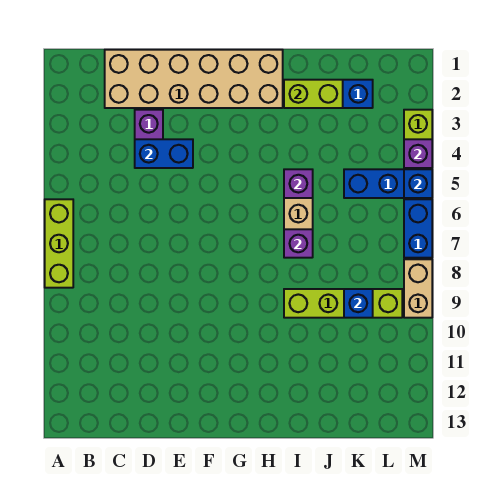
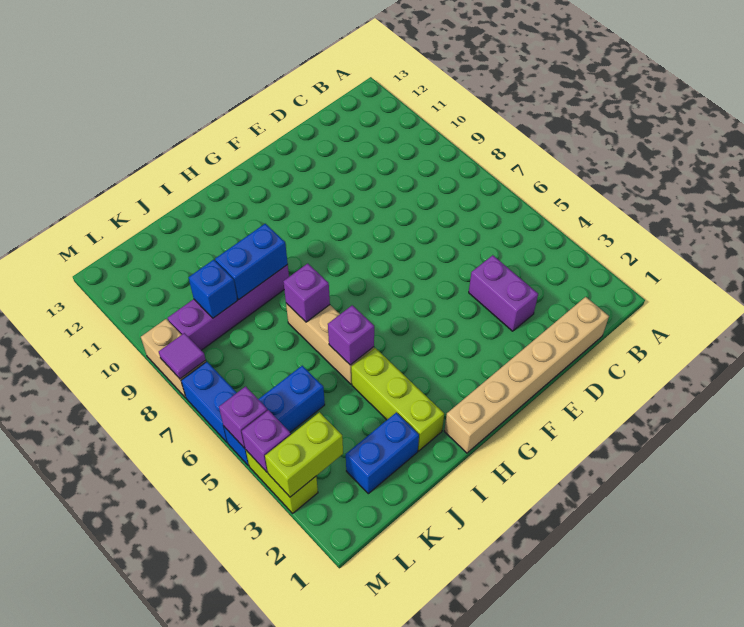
lime 1x3 brick [45,199,73,288] -> lime 1x3 brick moved to [351,348,444,451]
tan 2x6 brick [105,50,283,108] -> tan 1x6 brick [444,297,609,453]
blue 1x2 brick [135,139,193,168] -> blue 1x2 brick moved to [215,224,288,299]
lime 1x2 brick [284,80,343,108] -> lime 1x2 brick moved to [265,412,343,497]
lime 1x4 brick [284,289,402,318] -> purple 1x4 brick [168,265,289,350]
blue 1x1 brick [404,169,432,198] -> purple 1x1 brick [219,386,268,448]
none -> purple 1x1 tile [159,333,206,379]

